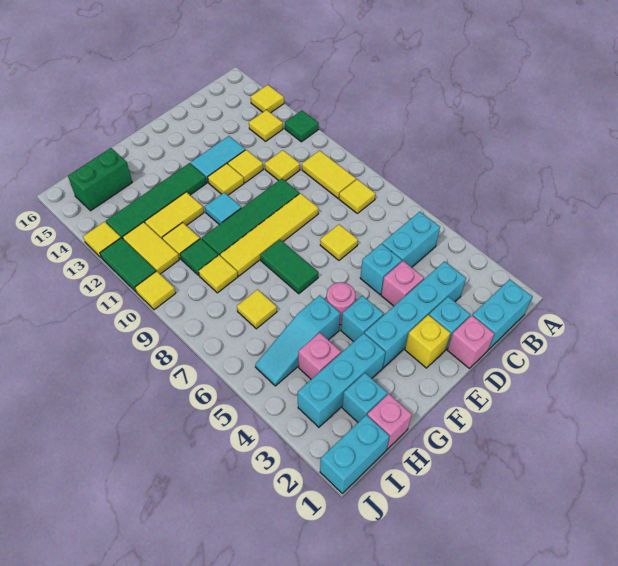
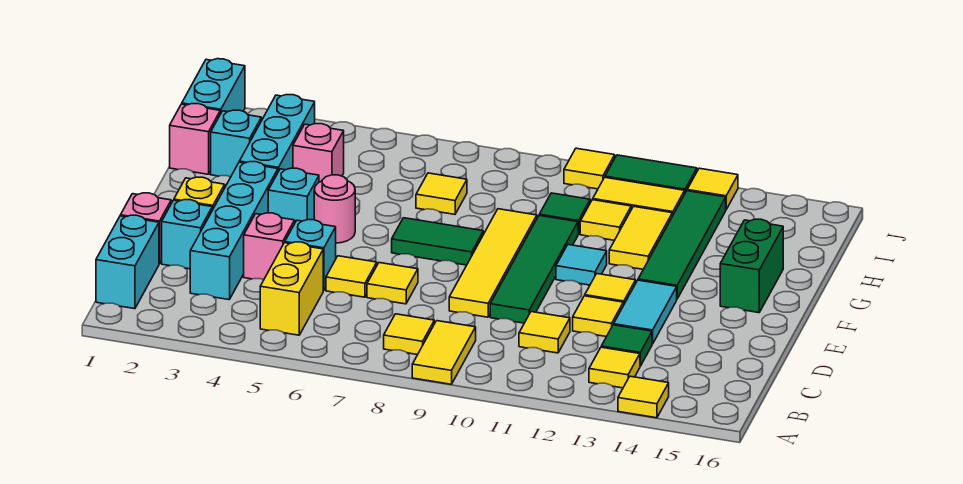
green 1x1 tile [285,110,319,142] -> green 1x1 tile moved to [601,325,652,366]
cyan 1x2 brick [382,212,440,267] -> yellow 1x2 brick [260,242,323,335]
yellow 1x2 tile [302,151,356,198] -> yellow 1x2 tile turned to [412,321,476,384]
cyan 1x3 slope [255,295,340,386] -> none
yellow 1x1 tile [199,255,238,293] -> yellow 1x1 tile moved to [326,256,377,297]
green 1x2 brick [68,148,132,211] -> green 1x2 brick moved to [720,219,783,313]

